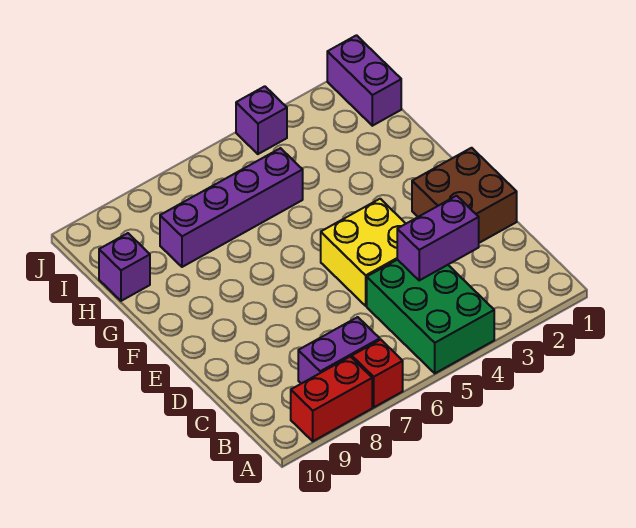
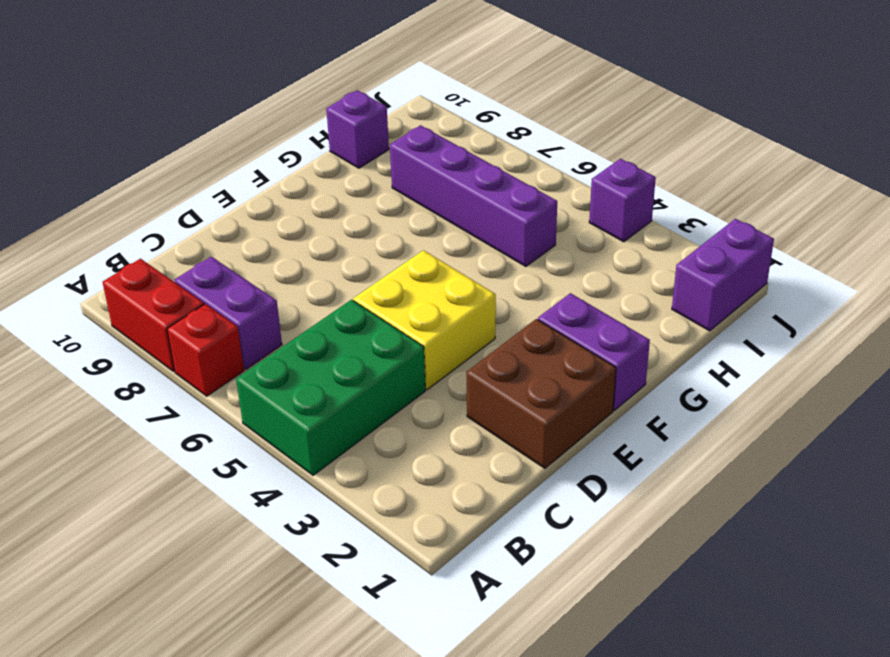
purple 1x2 brick [397,196,479,280] -> purple 1x2 brick moved to [538,293,650,410]

